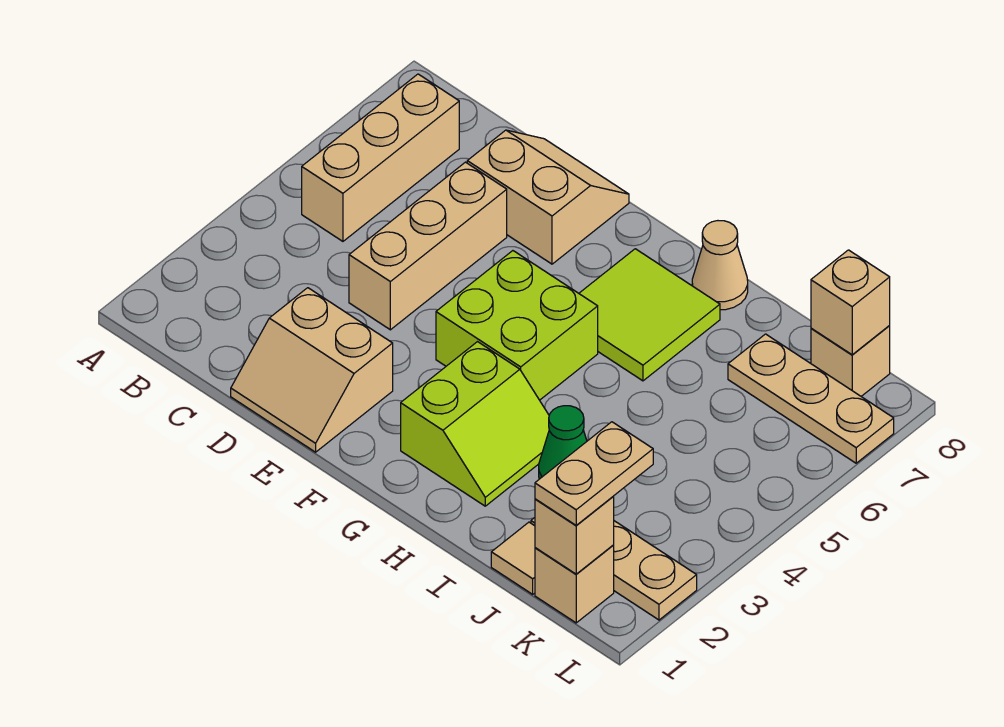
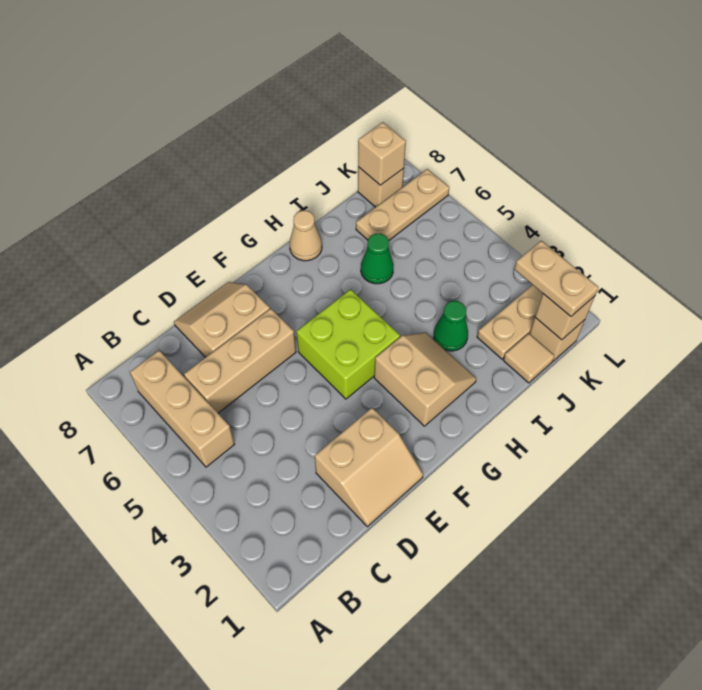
tan 1x3 brick [349,162,507,330] -> tan 1x3 brick turned to [184,309,296,413]
lime 2x2 slope [401,342,549,506] -> tan 2x2 slope [374,332,476,426]
lime 2x2 tile [579,249,720,381] -> none
none -> green 1x1 cone [361,234,393,284]

